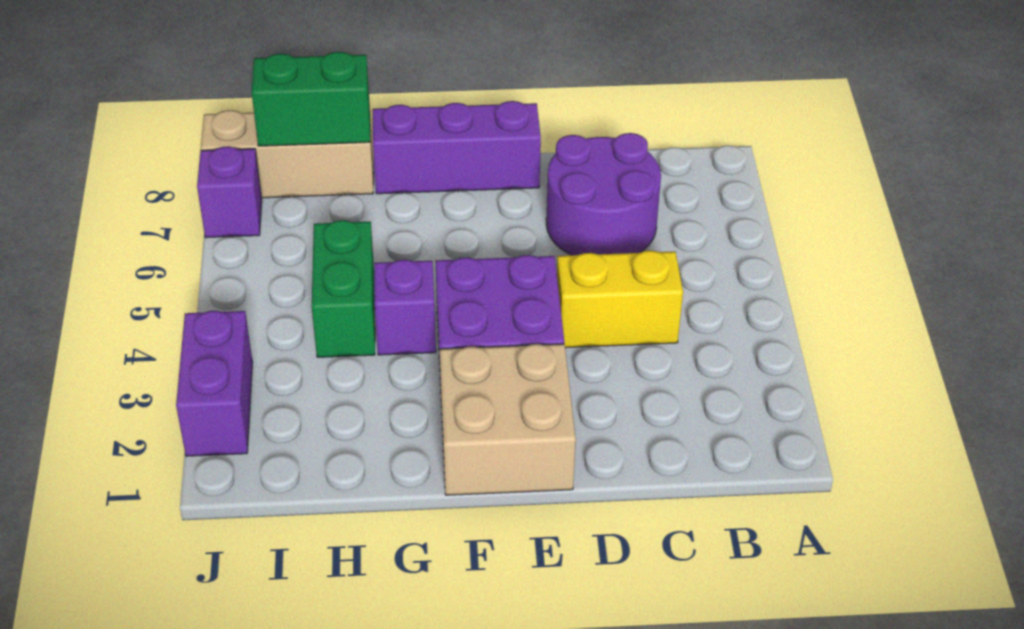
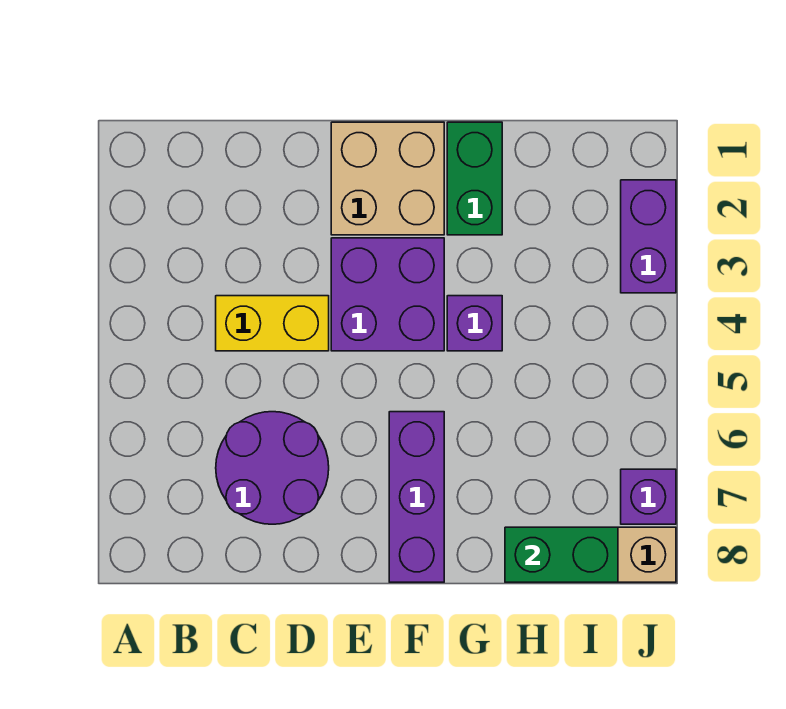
purple 1x3 brick [373,101,541,194] -> purple 1x3 brick turned to [389,412,444,582]
green 1x2 brick [312,220,375,357] -> green 1x2 brick moved to [447,122,502,235]

